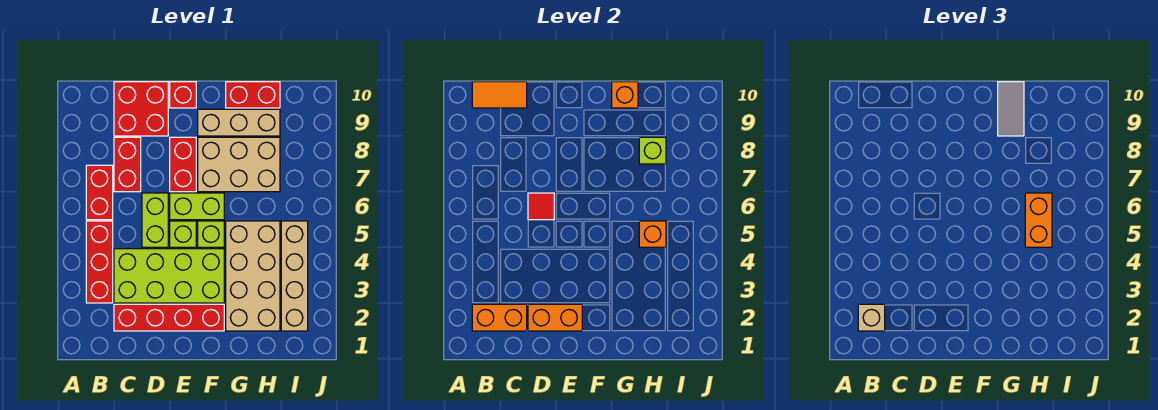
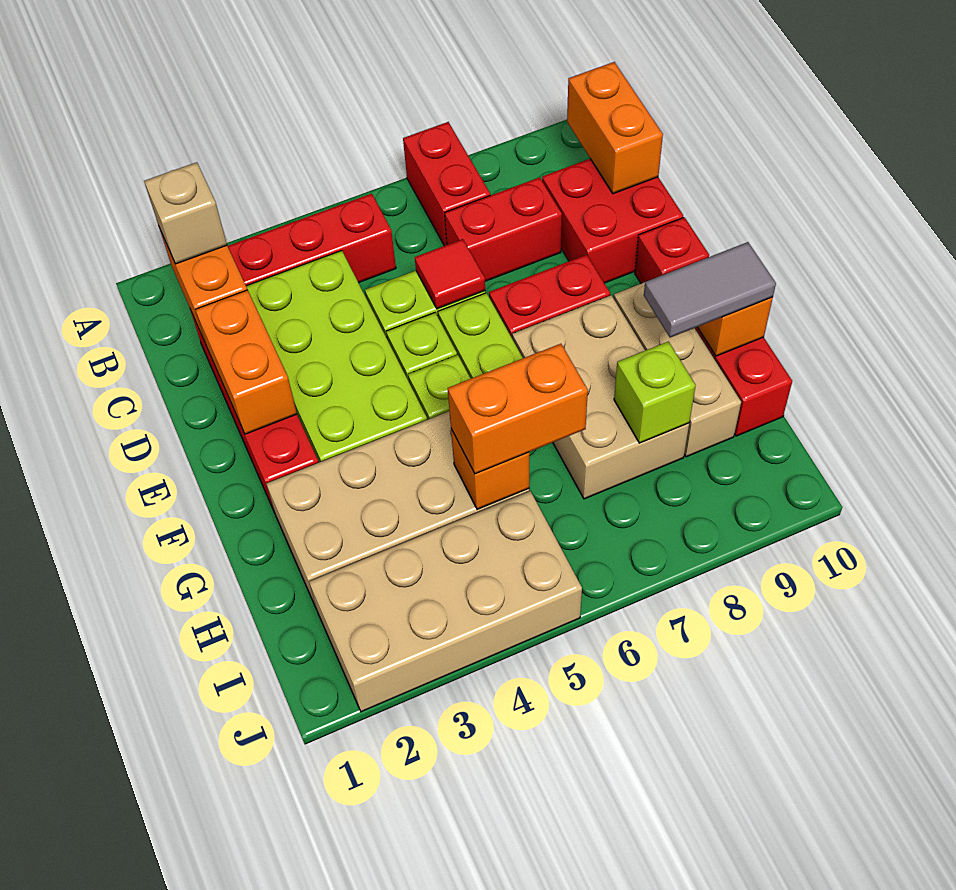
red 1x2 brick [86,165,113,220] -> red 1x2 brick turned to [403,122,490,246]
orange 1x2 tile [472,82,527,108] -> orange 1x2 brick [567,62,663,194]
tan 1x4 brick [281,221,308,331] -> tan 2x4 brick [309,491,582,712]

